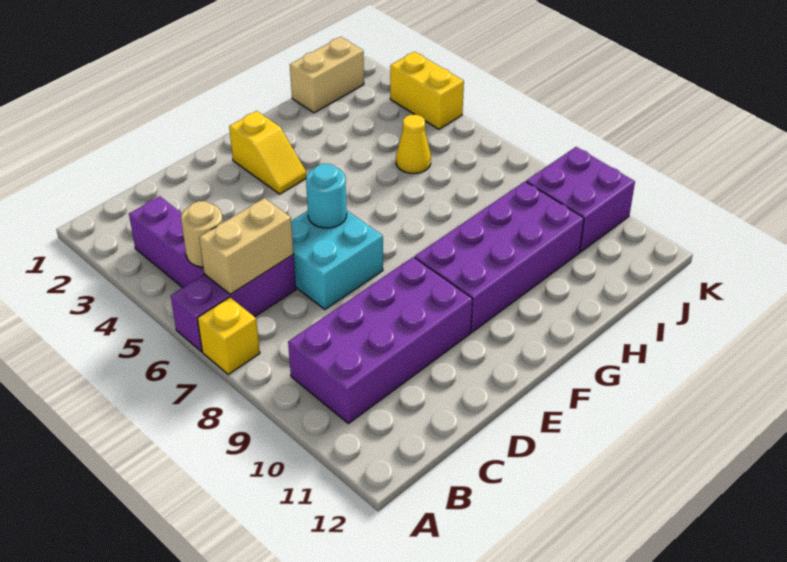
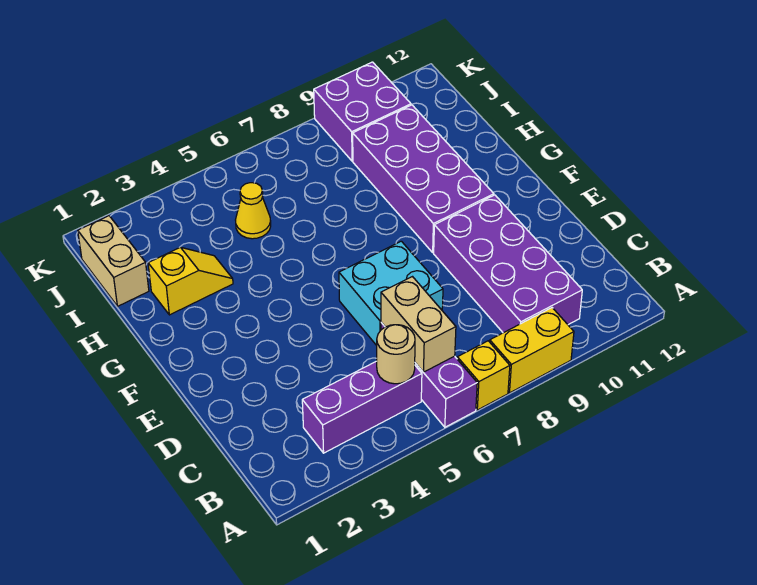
cyan 1x1 round brick [306,164,347,228] -> none
yellow 1x2 slope [229,111,307,194] -> yellow 1x2 slope moved to [148,247,233,315]
yellow 1x2 brick [390,52,464,129] -> yellow 1x2 brick moved to [490,308,574,393]

